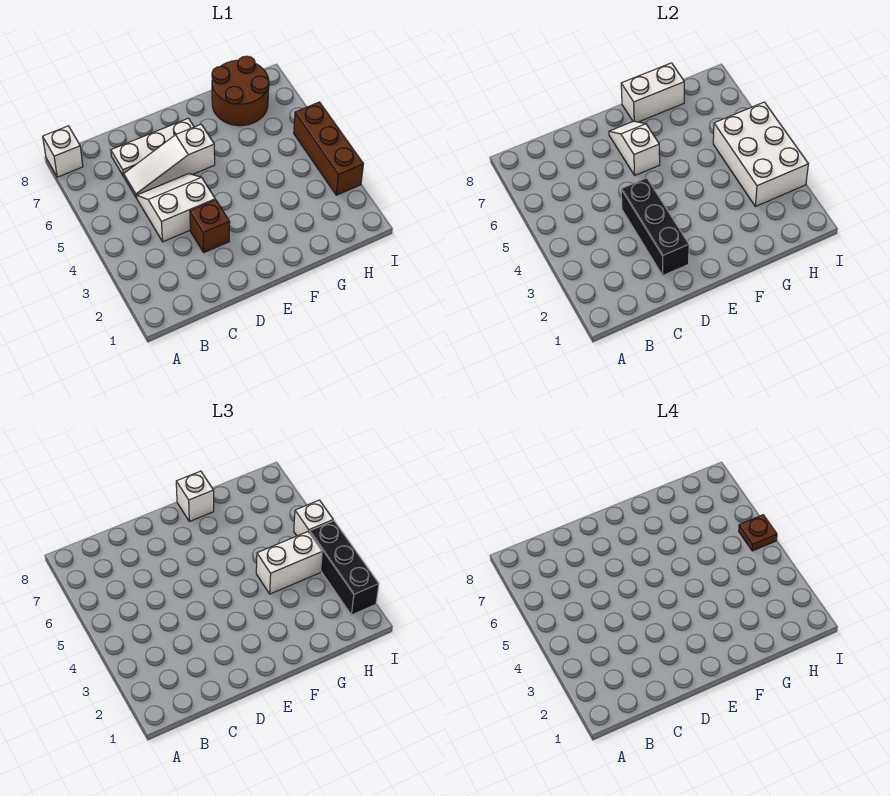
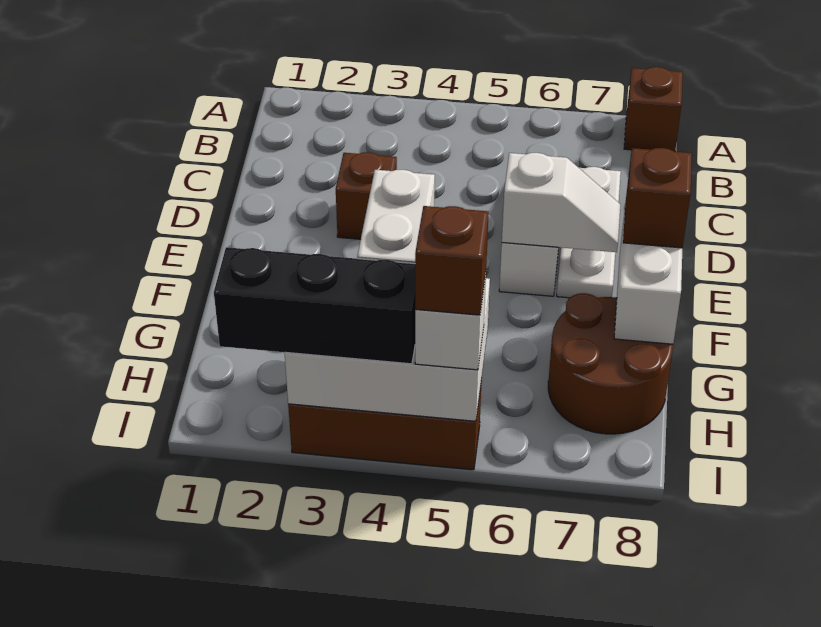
white 1x1 brick [43,126,83,177] -> brown 1x1 brick [624,67,683,152]
white 2x2 slope [137,174,215,242] -> none
black 1x3 brick [621,178,689,275] -> none
white 1x1 brick [176,471,214,521] -> brown 1x1 brick [623,148,692,248]
brown 1x1 plate [739,515,777,551] -> brown 1x1 brick [415,206,489,315]

